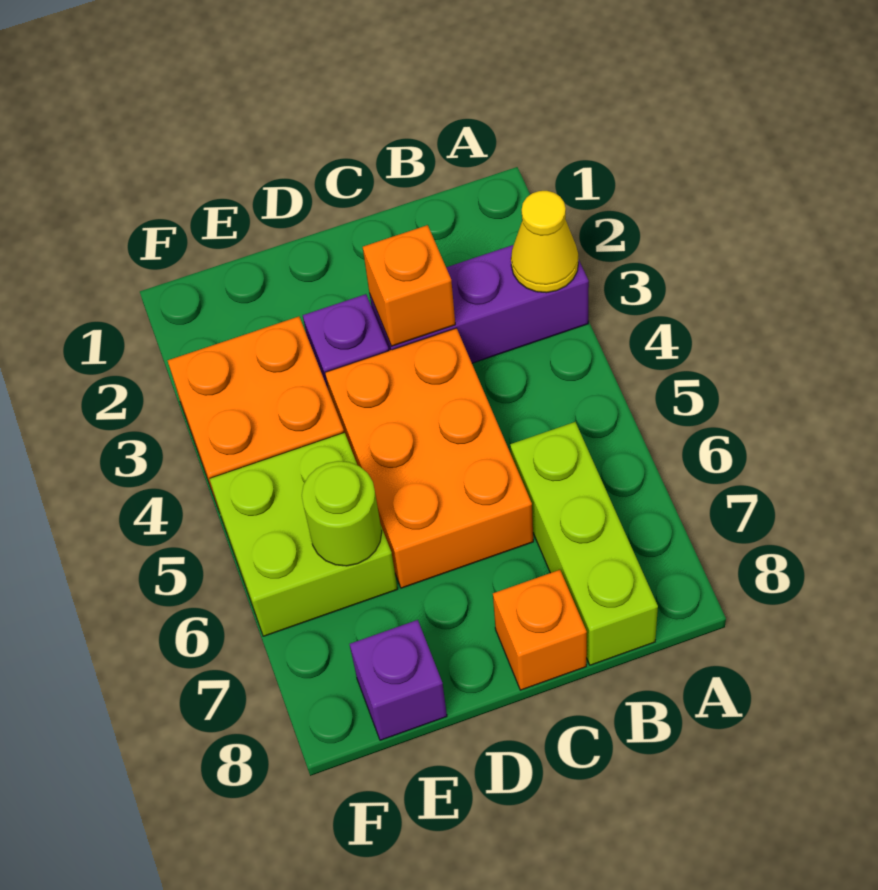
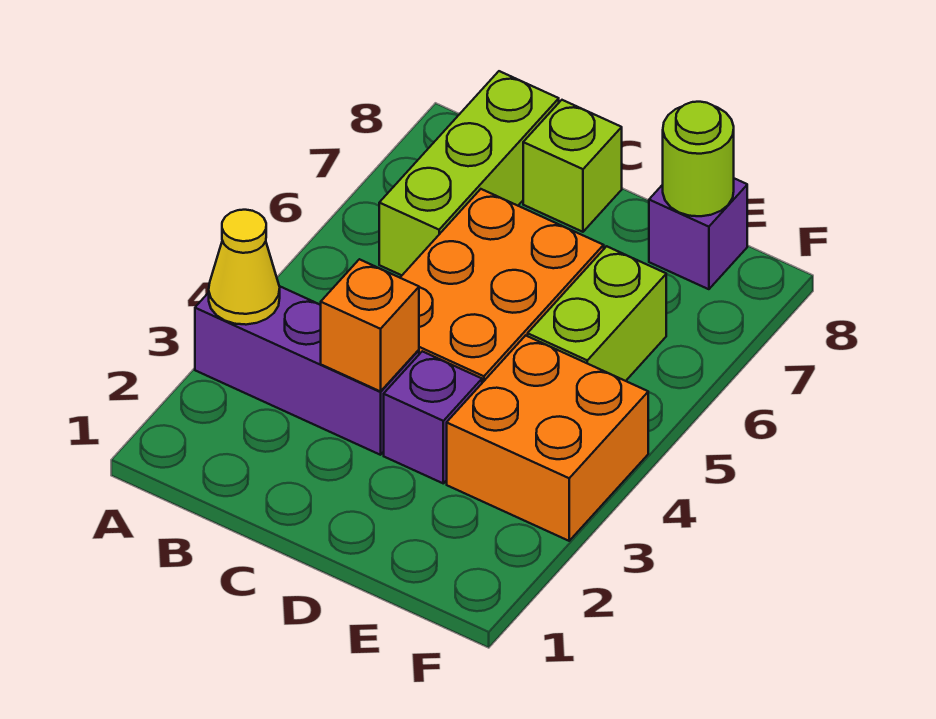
orange 1x1 brick [493,570,587,690] -> lime 1x1 brick [523,100,622,232]
lime 2x2 brick [209,433,398,636] -> lime 1x2 brick [528,246,666,381]
lime 1x1 round brick [302,461,382,566] -> lime 1x1 round brick moved to [663,102,734,216]

